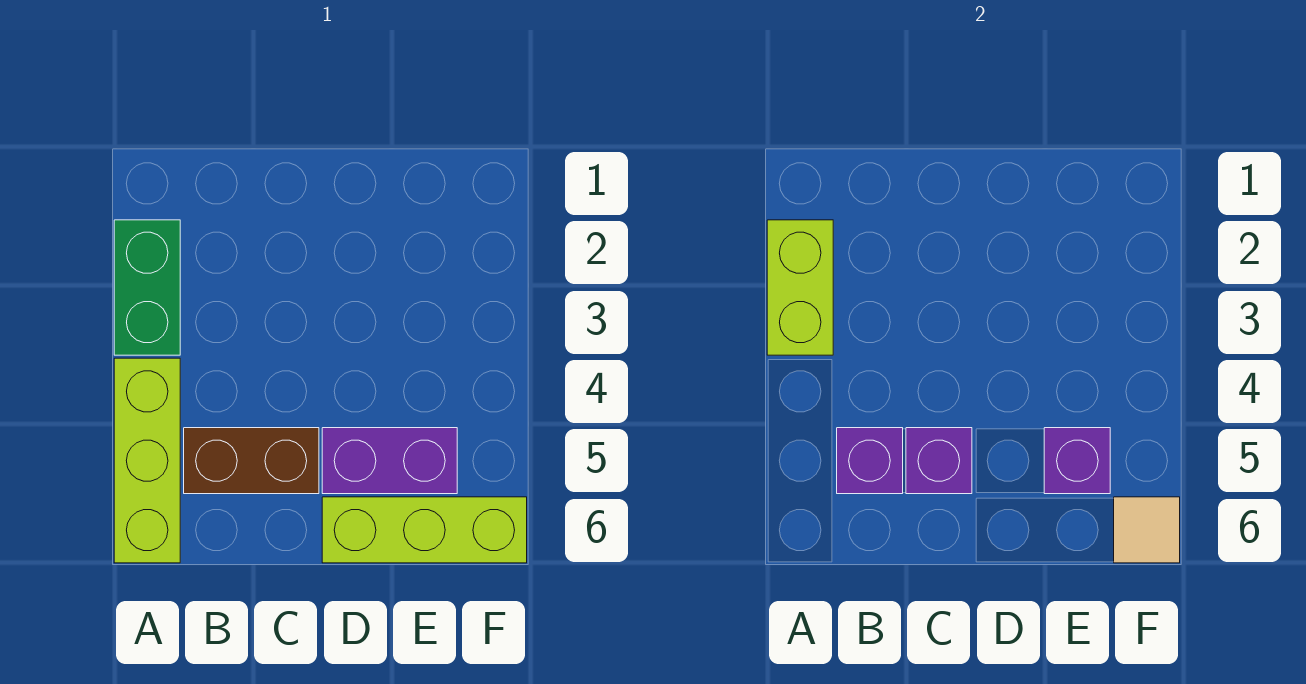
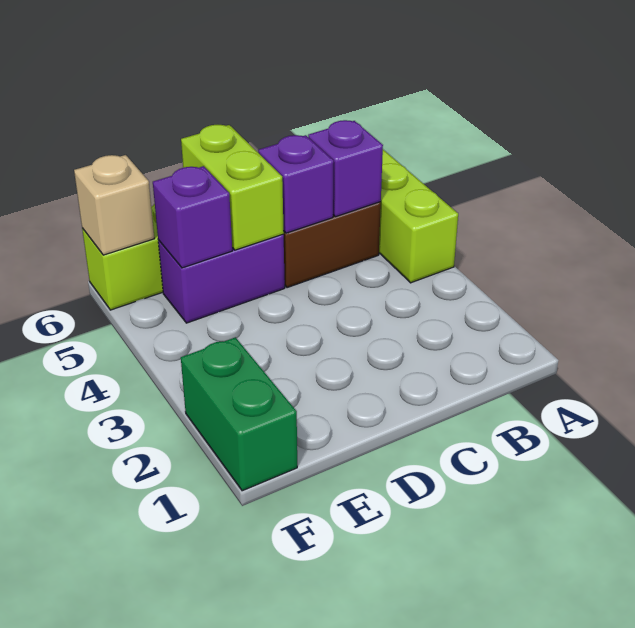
green 1x2 brick [114,220,180,355] -> green 1x2 brick moved to [181,337,297,491]
lime 1x2 brick [767,220,833,355] -> lime 1x2 brick moved to [181,125,284,250]
tan 1x1 tile [1114,497,1180,563] -> tan 1x1 brick [74,155,154,255]

